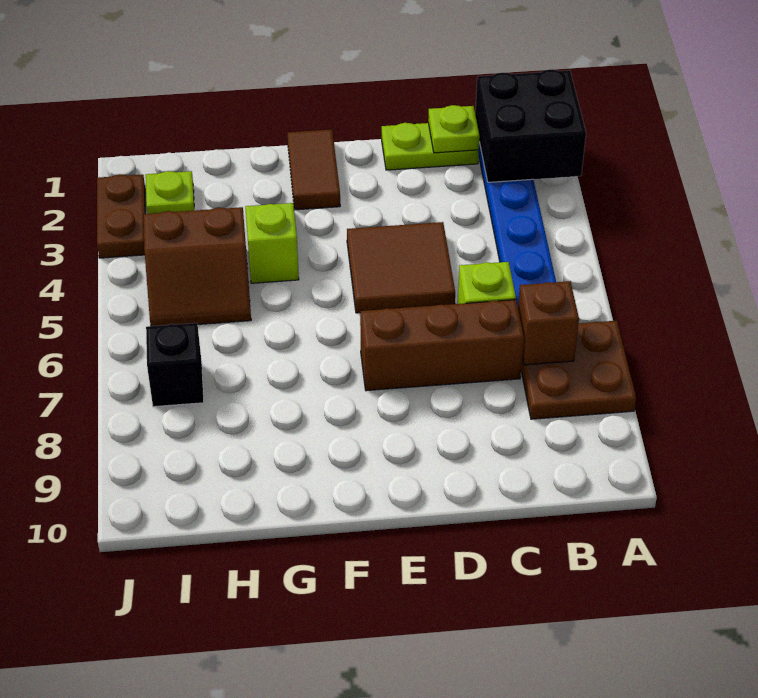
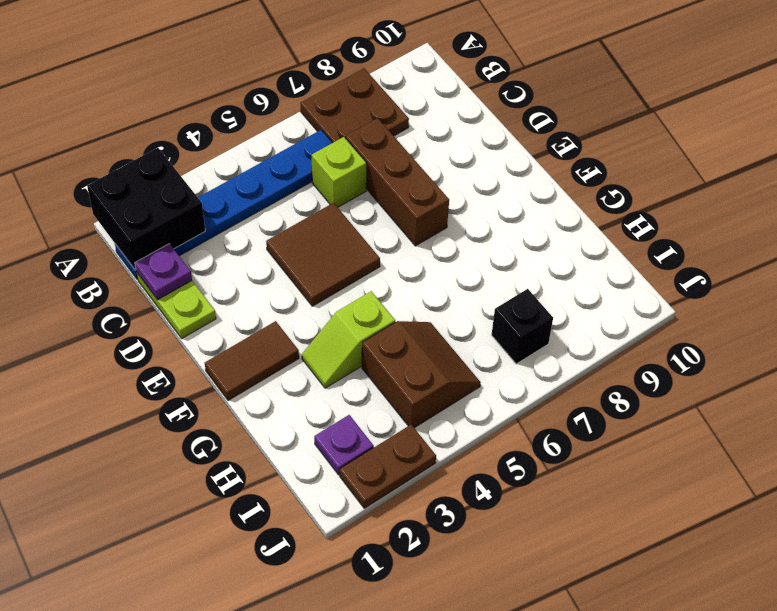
brown 1x1 brick [518,281,579,365] -> none
lime 1x1 plate [428,105,480,153] -> purple 1x1 plate [135,244,192,300]
lime 1x1 plate [146,171,194,214] -> purple 1x1 plate [314,415,374,475]

